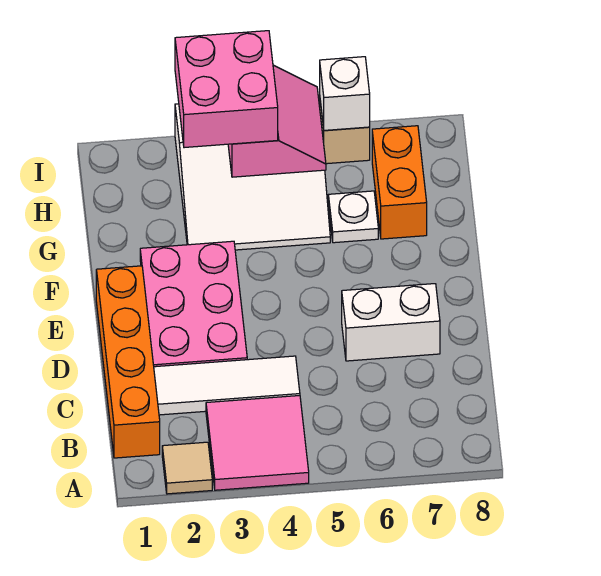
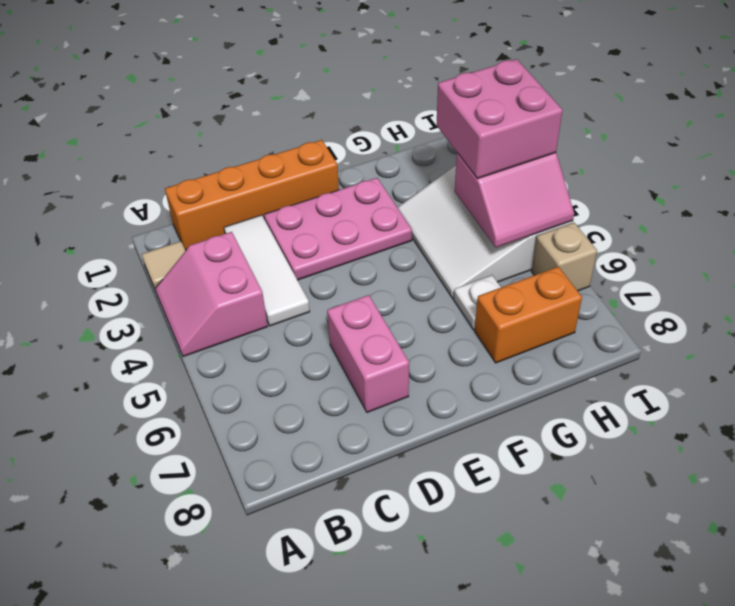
pink 2x2 tile [206,396,309,490] -> pink 2x2 slope [155,232,268,357]
white 1x2 brick [342,284,440,361] -> pink 1x2 brick [327,295,409,412]
white 1x1 brick [320,57,370,130] -> none

